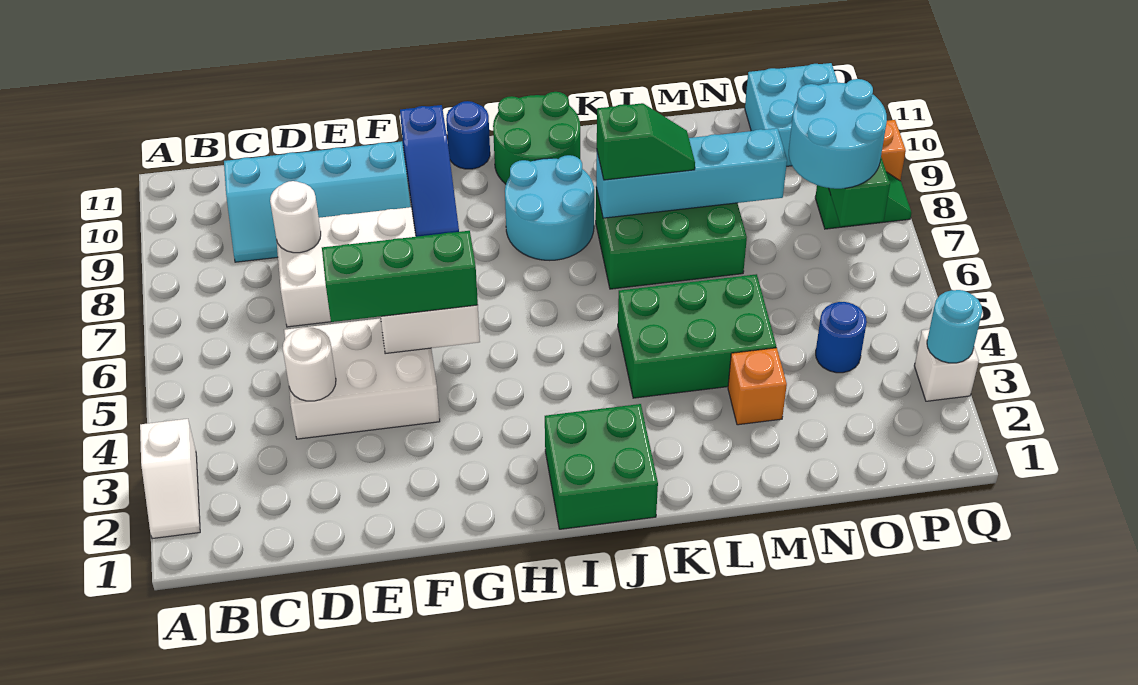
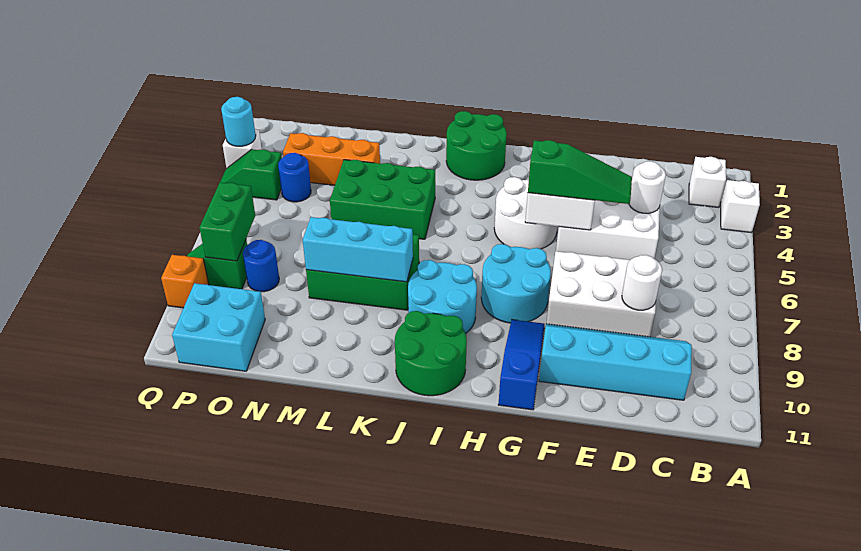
none -> white 1x1 brick [689,157,726,208]
green 1x3 brick [322,231,478,322] -> green 1x3 slope [528,140,632,204]
none -> white 2x2 round brick [494,177,557,249]
blue 1x1 round brick [446,101,490,169] -> blue 1x1 round brick moved to [243,240,279,292]
green 2x2 brick [545,404,658,529] -> green 2x2 round brick [446,111,507,180]
cyan 1x4 brick [596,128,787,218] -> cyan 1x3 brick [303,217,413,282]
green 1x2 slope [597,103,695,180] -> green 1x2 slope moved to [220,149,282,200]
orange 1x1 brick [728,348,787,425] -> orange 1x3 brick [283,133,380,185]
cyan 2x2 round brick [789,79,887,189] -> cyan 2x2 round brick moved to [481,244,551,323]

